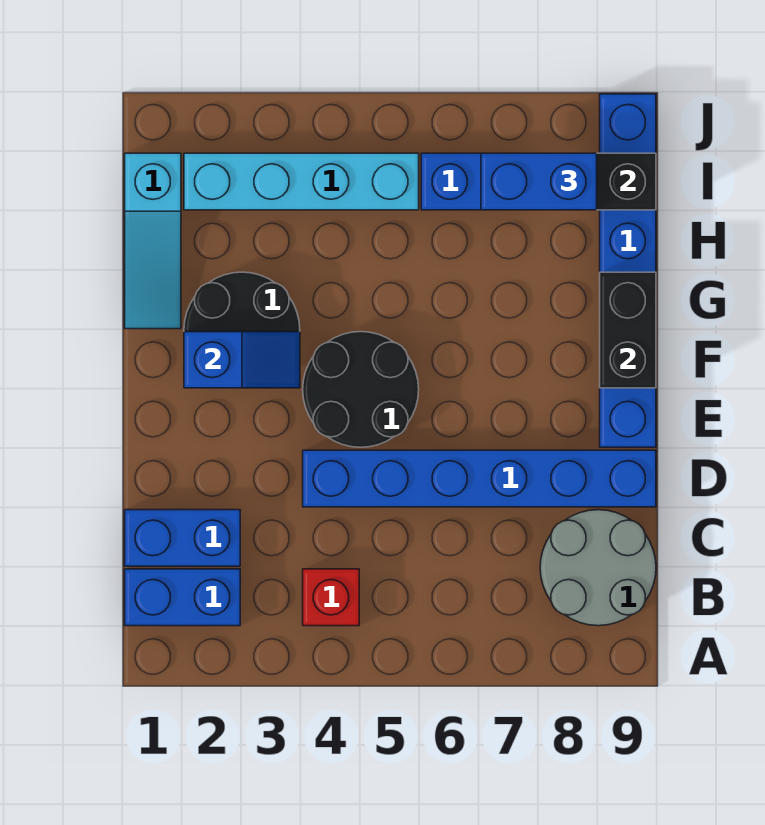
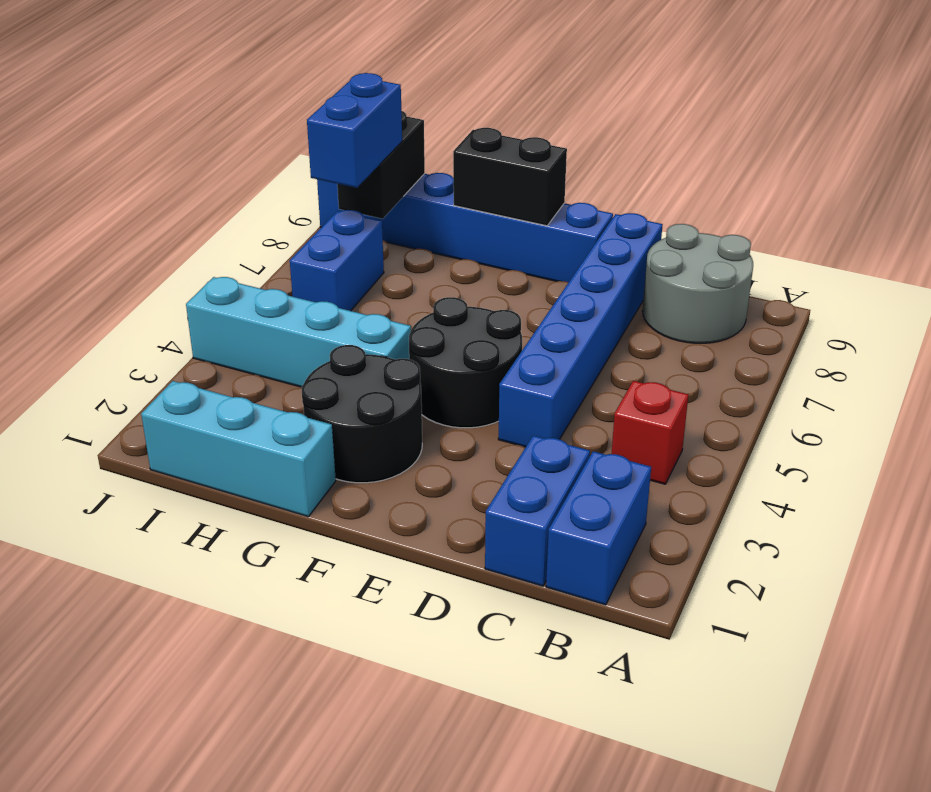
blue 1x2 slope [184,332,300,388] -> none
cyan 1x3 slope [125,153,181,329] -> cyan 1x3 brick [141,381,336,517]
cyan 1x4 brick [184,153,419,210] -> cyan 1x4 brick turned to [186,277,411,387]

